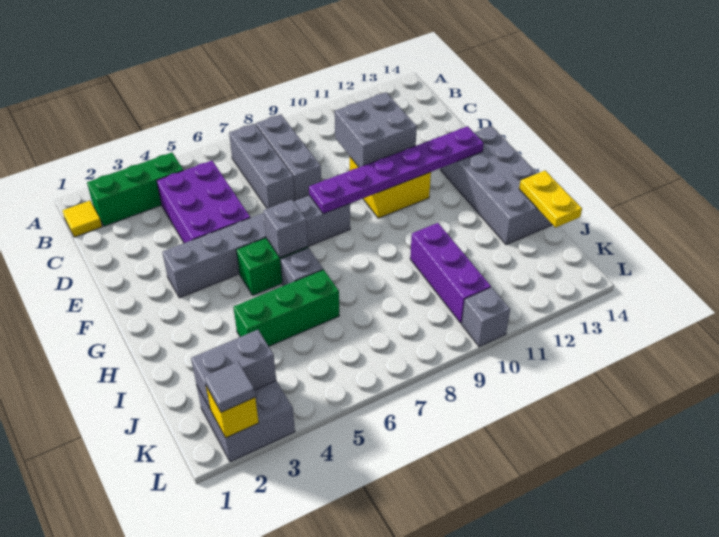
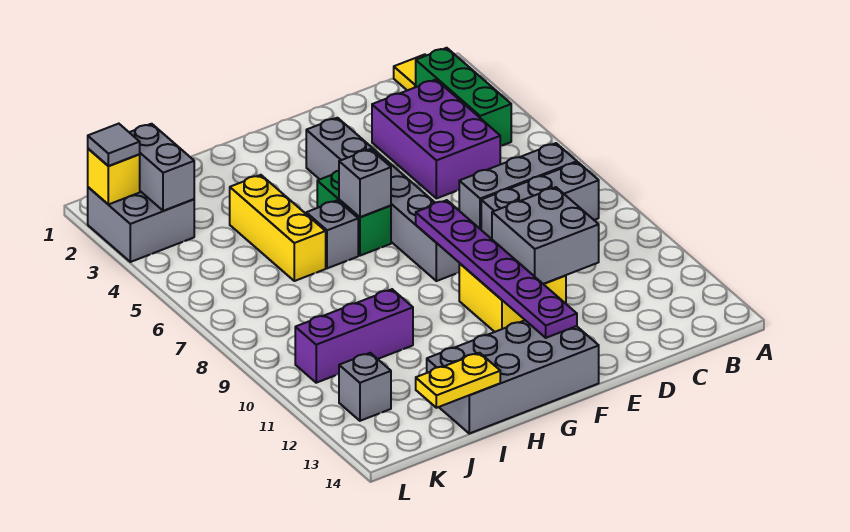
purple 2x3 brick [157,161,250,243] -> purple 2x3 brick turned to [372,80,500,198]
green 1x3 brick [233,270,339,346] -> yellow 1x3 brick [230,175,326,281]
grey 1x1 brick [462,287,510,347] -> grey 1x1 brick moved to [339,353,391,421]

